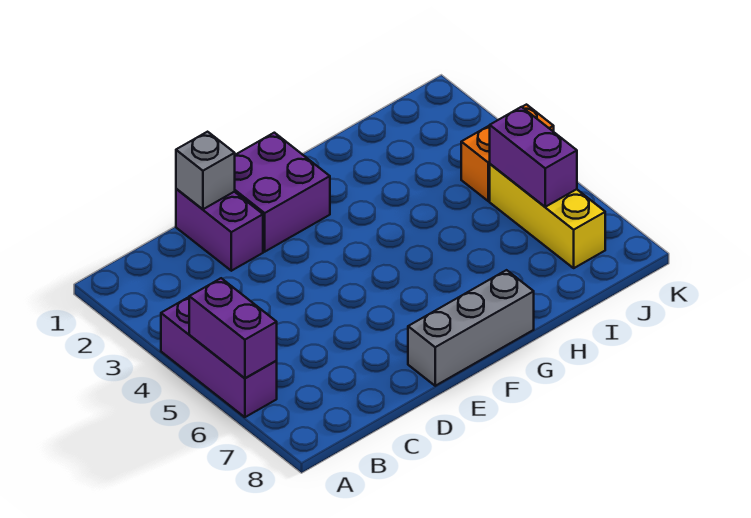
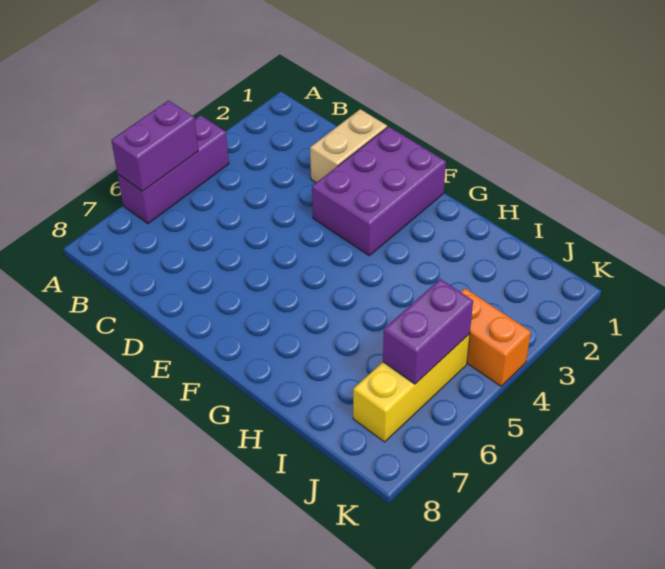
purple 1x2 brick [176,189,263,271] -> tan 1x2 brick [310,109,387,183]
grey 1x1 brick [176,132,235,209] -> none
purple 2x2 brick [235,133,330,252] -> purple 2x3 brick [312,126,446,256]
grey 1x3 brick [408,270,534,386] -> none

